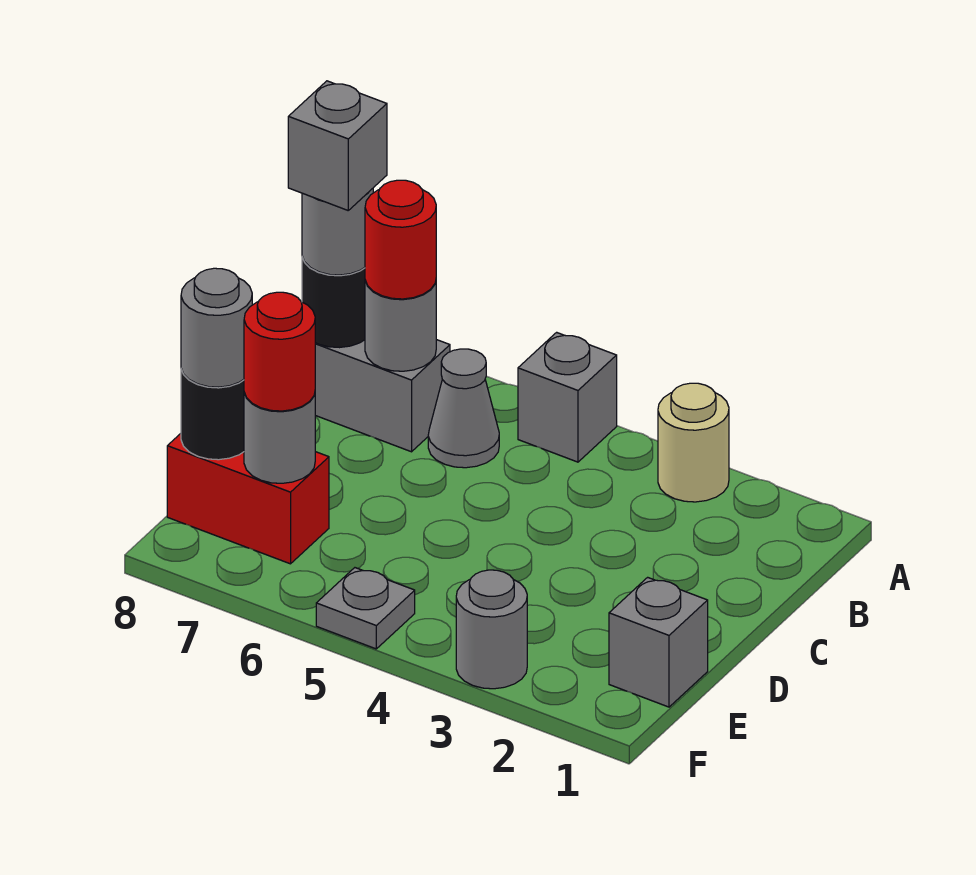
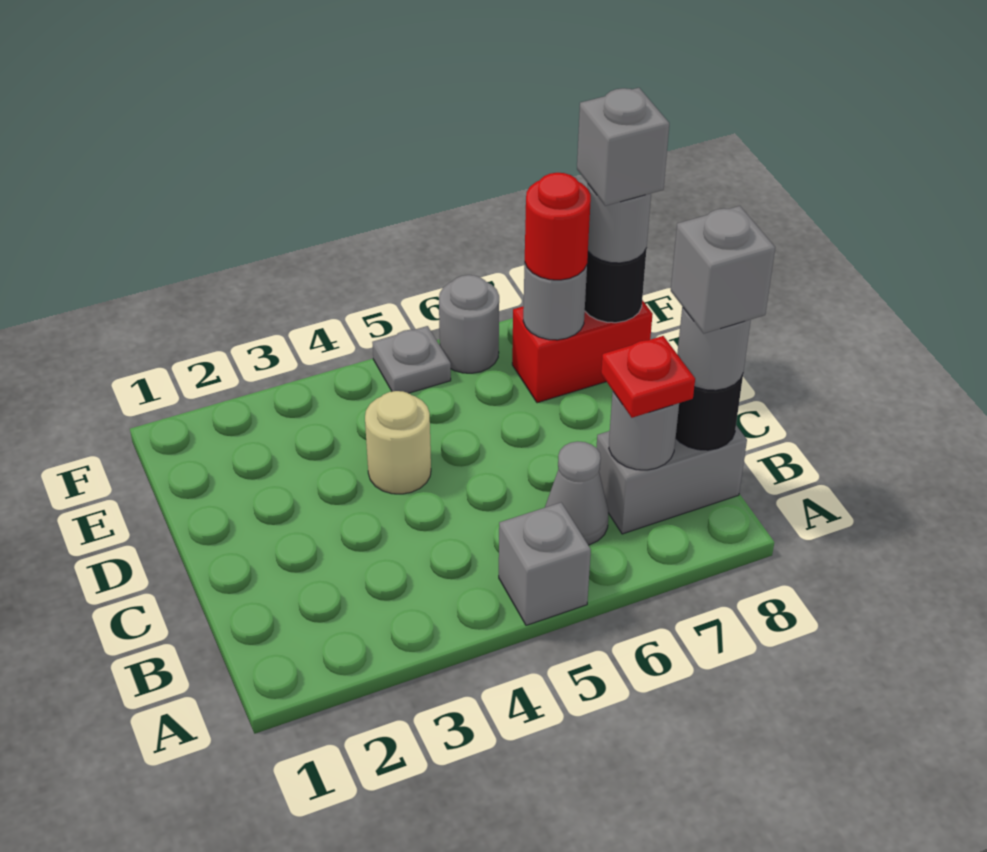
tan 1x1 round brick [658,383,729,502] -> tan 1x1 round brick moved to [365,391,431,494]
red 1x1 round brick [365,180,436,299] -> red 1x1 plate [601,336,695,418]
grey 1x1 brick [609,577,708,707] -> grey 1x1 brick moved to [577,88,669,206]
grey 1x1 round brick [456,570,527,689] -> grey 1x1 round brick moved to [439,275,499,373]

